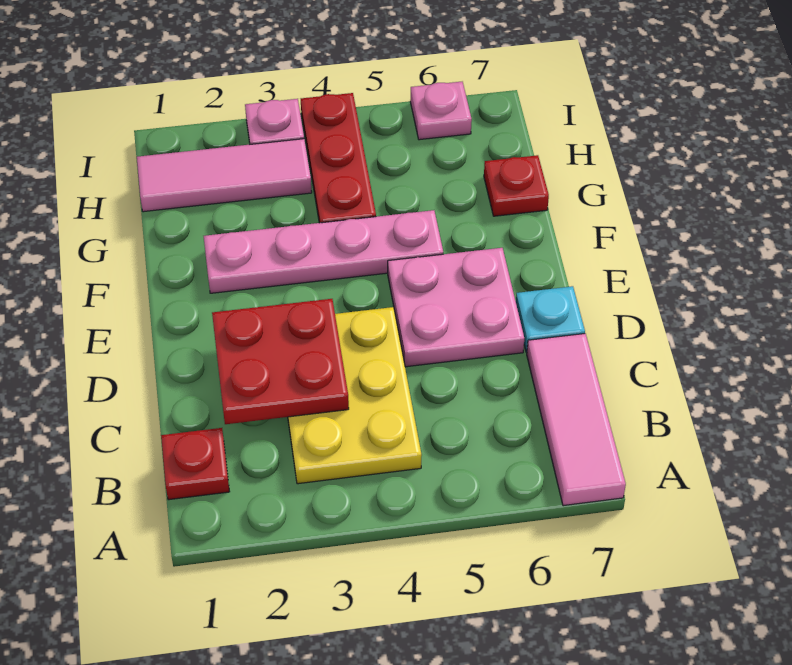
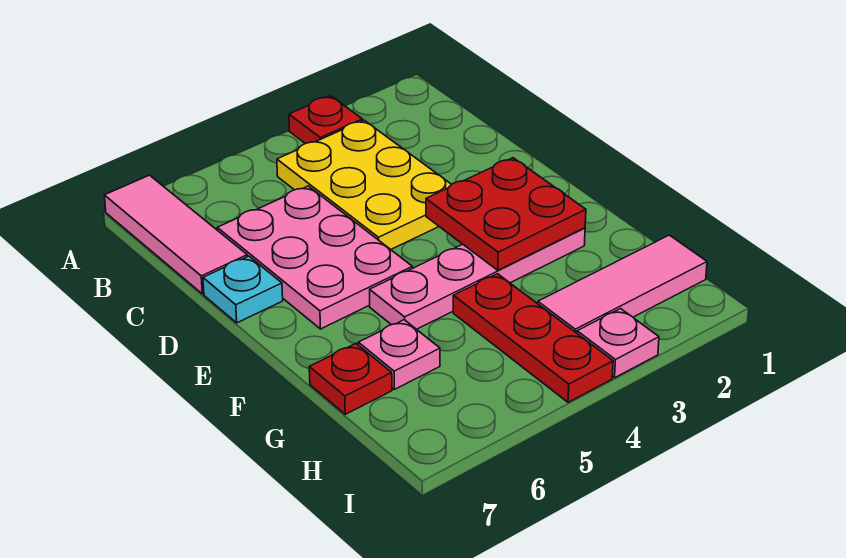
red 1x1 plate [161,428,230,500] -> red 1x1 plate moved to [289,96,362,144]
red 2x2 plate [212,299,349,424] -> red 2x2 plate moved to [426,158,586,270]
pink 2x2 plate [388,248,524,367] -> pink 2x3 plate [217,186,412,329]
pink 1x1 plate [410,82,472,140] -> pink 1x1 plate moved to [358,320,440,389]

